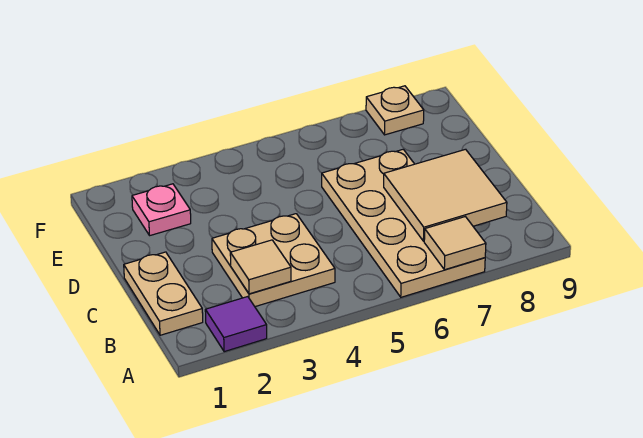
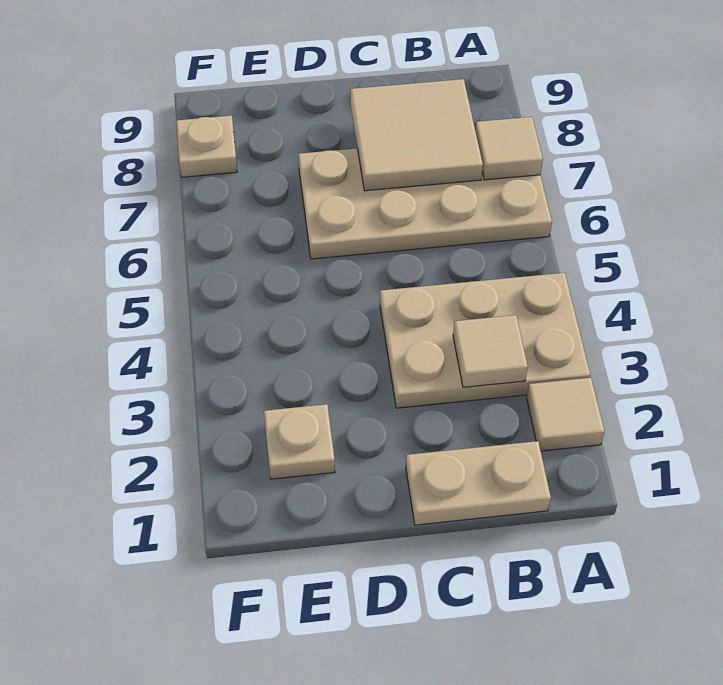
purple 1x1 tile [205,297,267,352] -> tan 1x1 tile [527,378,605,451]
tan 2x2 plate [212,214,335,307] -> tan 2x3 plate [380,273,590,408]
pink 1x1 plate [132,184,191,235] -> tan 1x1 plate [264,404,335,479]

